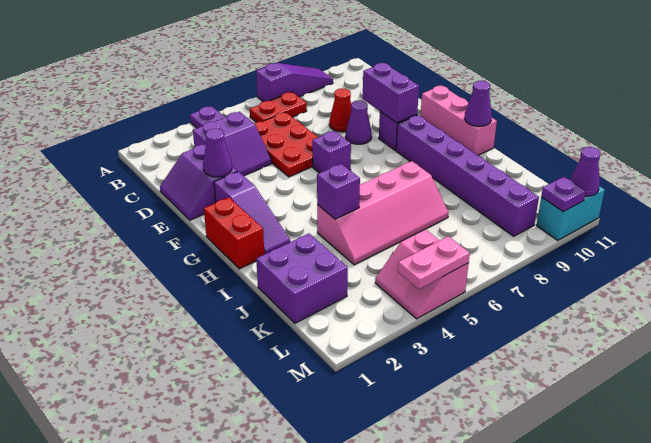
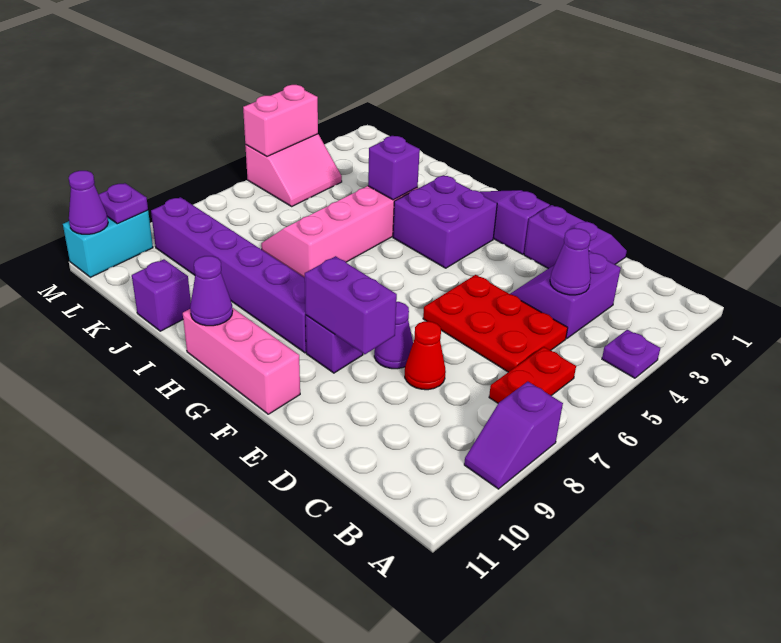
purple 1x3 slope [256,63,333,102] -> purple 1x2 slope [464,382,563,489]
purple 1x1 cone [203,129,232,177] -> purple 1x1 cone moved to [550,228,591,295]
purple 1x1 brick [312,131,351,173] -> purple 1x1 brick moved to [132,259,191,331]
red 1x2 brick [204,197,264,269] -> none
purple 2x2 brick [256,234,348,323] -> purple 2x2 brick moved to [393,175,497,268]
pink 2x2 slope [375,229,469,319] -> pink 2x2 slope turned to [245,134,342,206]
pink 1x2 plate [398,236,470,289] -> pink 1x2 brick [243,85,318,156]

